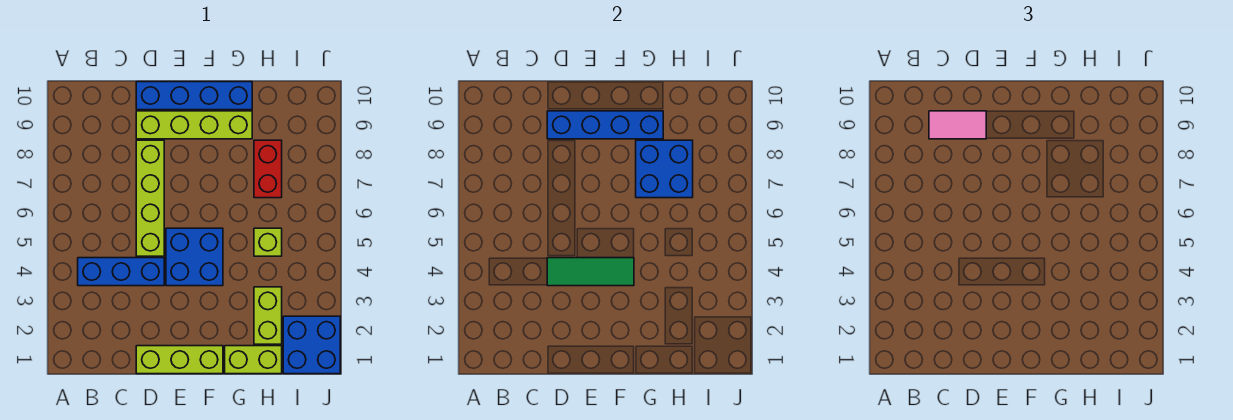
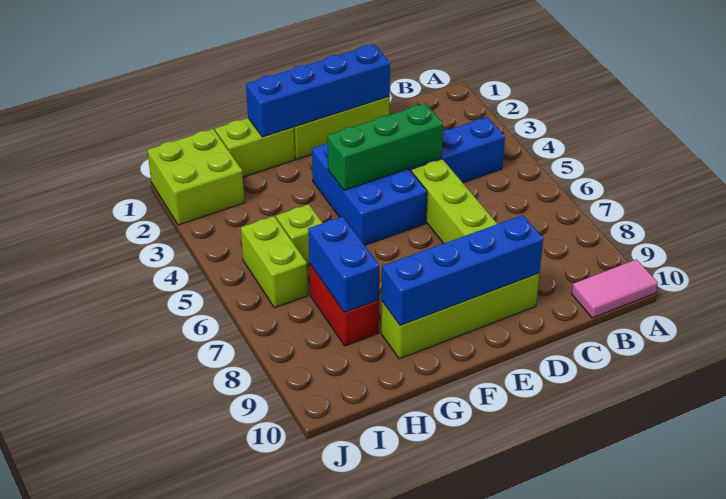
pink 1x2 tile [929,111,986,139] -> pink 1x2 tile moved to [572,259,658,318]
green 1x3 tile [547,258,634,286] -> green 1x3 brick [327,103,443,190]
blue 1x4 brick [136,82,252,110] -> blue 1x4 brick moved to [246,44,390,137]
blue 2x2 brick [166,228,223,286] -> blue 2x3 brick [312,143,427,245]
blue 2x2 brick [636,140,693,198] -> blue 1x2 brick [308,216,379,313]
lime 1x2 brick [254,287,282,344] -> lime 1x2 brick moved to [241,216,308,308]
blue 2x2 brick [283,316,340,374] -> lime 2x2 brick [147,129,244,225]

